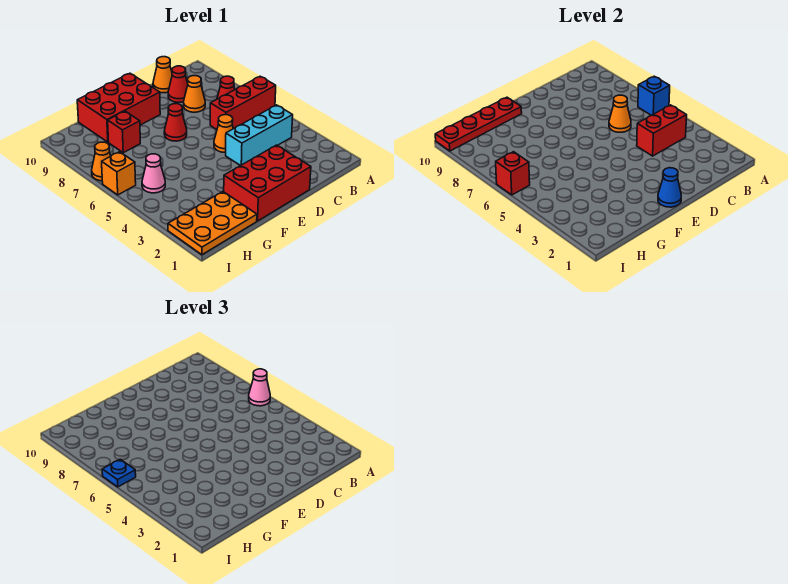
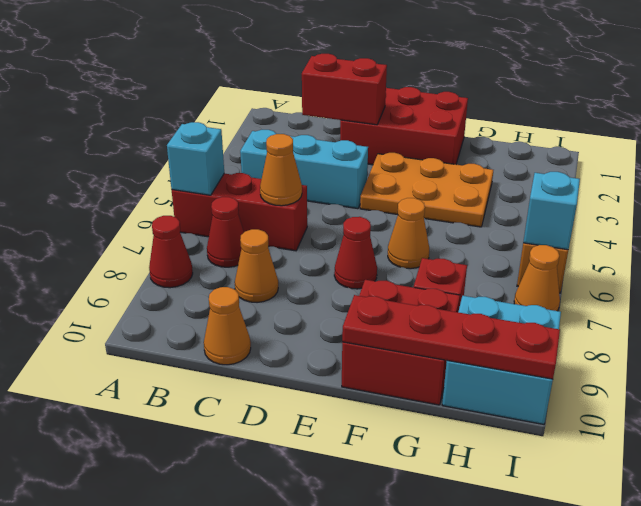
blue 1x1 brick [638,76,670,115] -> cyan 1x1 brick [167,122,224,195]
pink 1x1 cone [249,369,270,406] -> none
red 1x2 brick [637,105,687,156] -> red 1x2 brick moved to [302,54,387,125]
red 1x1 cone [168,66,188,102] -> red 1x1 cone moved to [149,216,193,288]
orange 1x1 cone [214,115,233,153] -> orange 1x1 cone moved to [388,198,429,269]
blue 1x1 cone [658,168,681,207] -> none
red 2x3 brick [77,73,160,142] -> red 2x2 brick [342,280,460,405]
orange 2x3 plate [168,192,257,255] -> orange 2x3 plate moved to [360,153,493,227]
pink 1x1 cone [142,154,165,193] -> none
none -> cyan 2x2 brick [442,296,561,424]
red 1x1 brick [496,152,530,195] -> cyan 1x1 brick [523,172,580,250]
blue 1x1 plate [102,459,136,487] -> none

